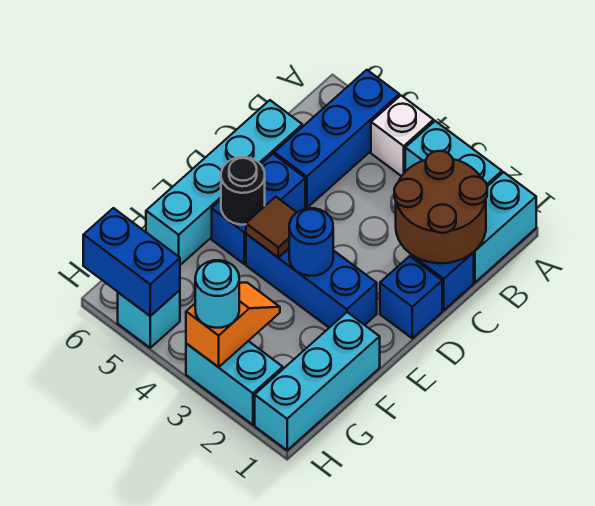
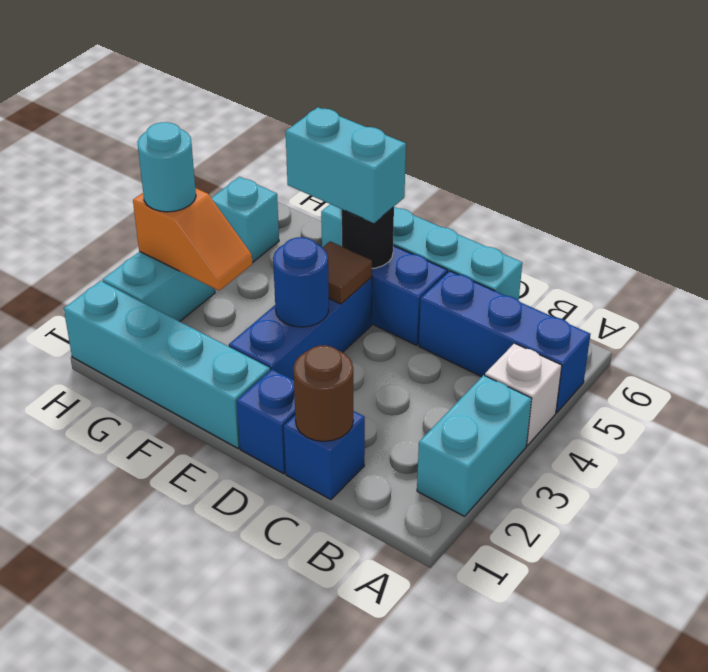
cyan 1x2 brick [473,172,536,282] -> cyan 1x2 brick moved to [286,107,406,223]
brown 2x2 round brick [394,151,487,263] -> brown 1x1 round brick [294,345,353,441]
cyan 1x3 brick [255,312,380,450] -> cyan 1x4 brick [64,281,270,448]
blue 1x2 brick [83,208,180,316] -> none

